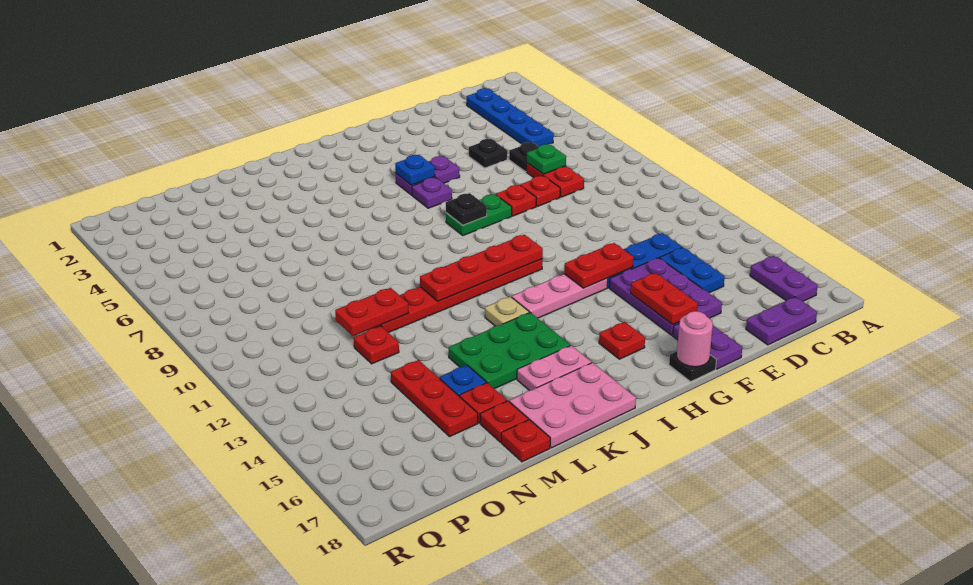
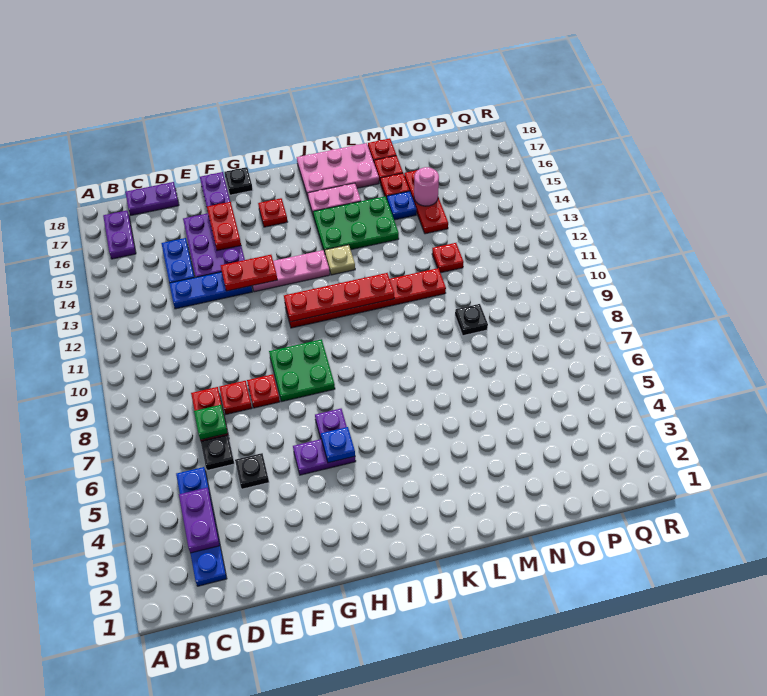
none -> purple 1x2 plate [179,488,220,553]
green 1x2 plate [446,194,512,235] -> green 2x2 plate [269,339,335,402]
pink 1x1 round brick [677,311,713,367] -> pink 1x1 round brick moved to [414,167,439,206]
black 1x1 plate [446,193,487,225] -> black 1x1 plate moved to [455,304,488,336]
red 1x2 plate [335,288,408,336] -> none

